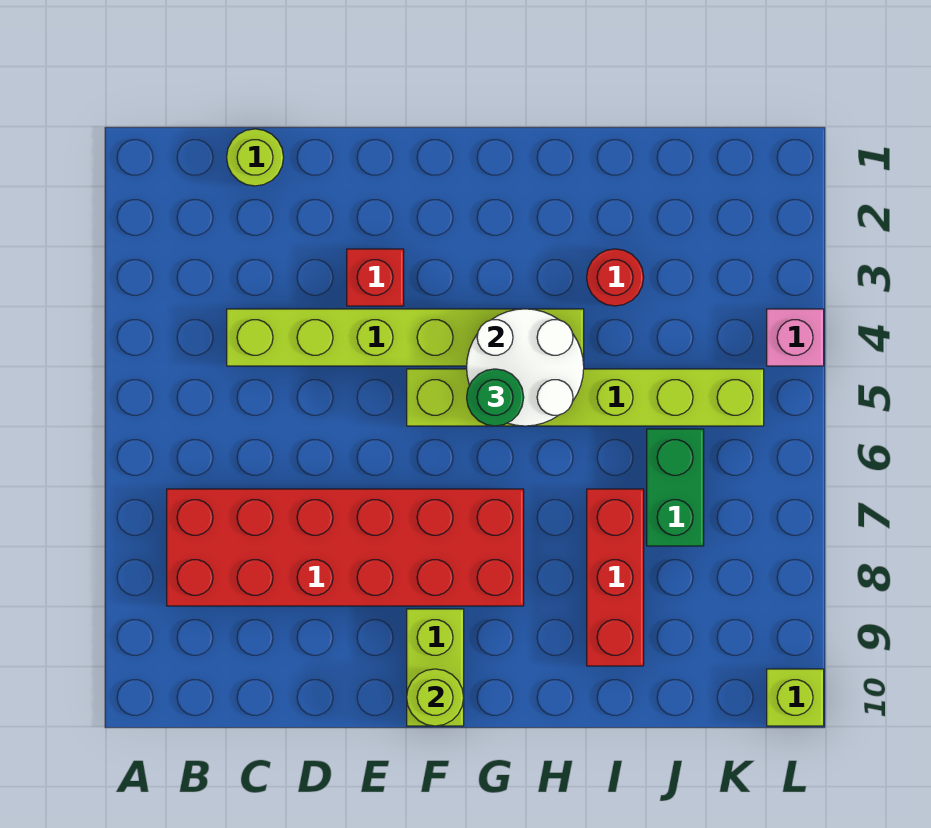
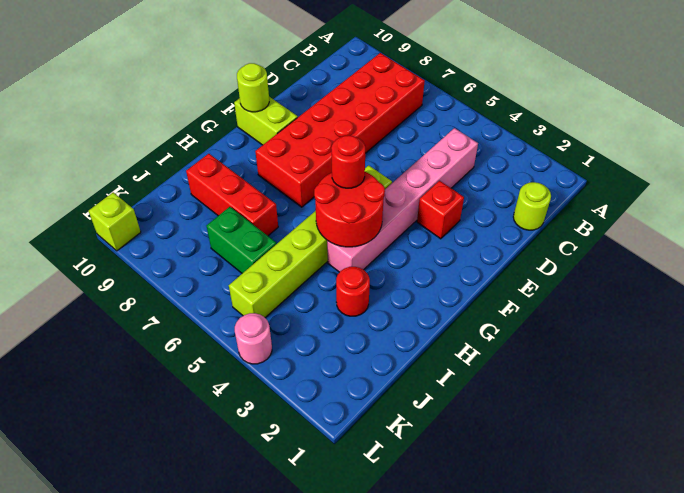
lime 1x6 brick [227,309,584,366] -> pink 1x6 brick [327,128,478,272]
white 2x2 round brick [467,309,584,426] -> red 2x2 round brick [314,172,385,247]
green 1x1 round brick [467,369,524,426] -> red 1x1 round brick [331,135,365,188]
pink 1x1 brick [767,309,824,366] -> pink 1x1 round brick [235,313,272,364]

